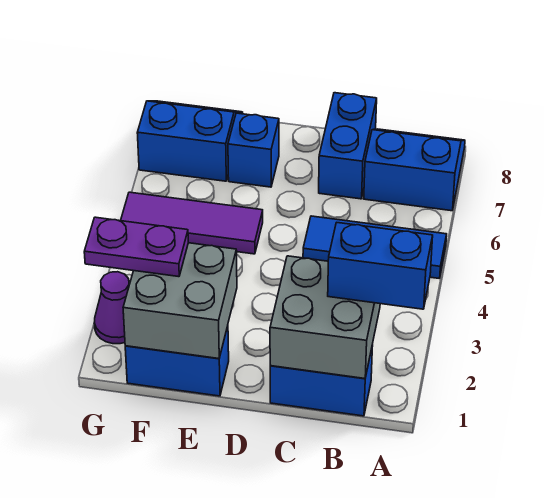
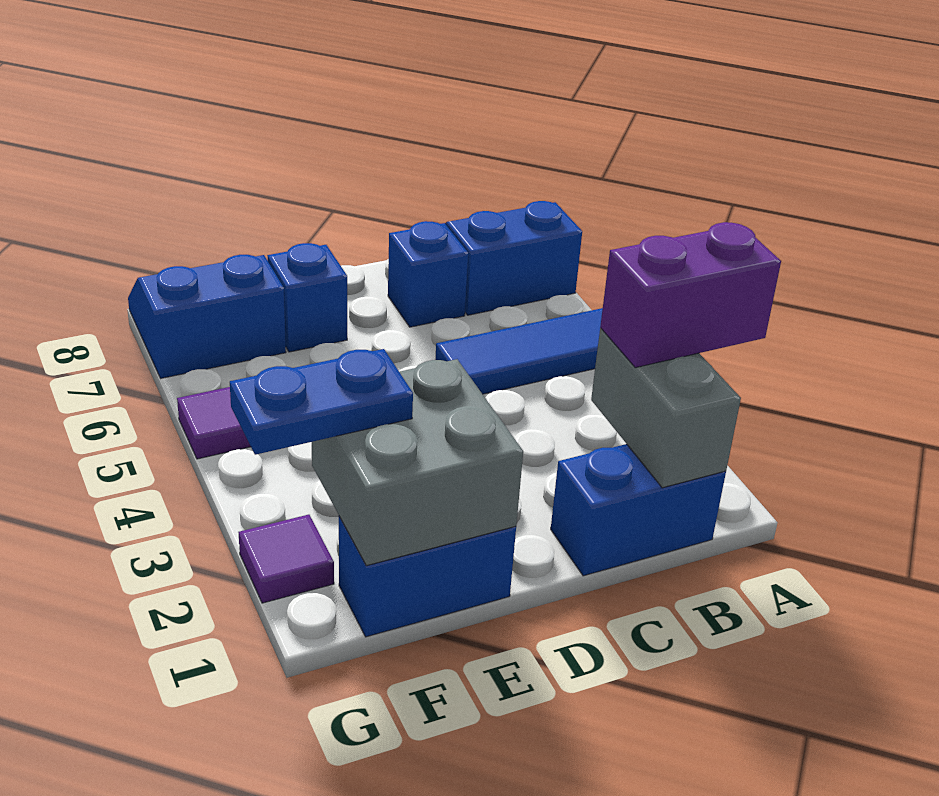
blue 1x2 brick [328,223,433,309] -> purple 1x2 brick [600,222,781,368]
grey 2x2 brick [270,256,380,379] -> grey 1x2 brick [591,328,741,488]
blue 1x2 brick [319,93,377,199] -> blue 1x1 brick [388,221,468,327]
purple 1x2 plate [84,217,188,277] -> blue 1x2 plate [230,349,413,455]
purple 1x1 cone [94,272,129,344] -> purple 1x1 tile [239,515,334,603]

